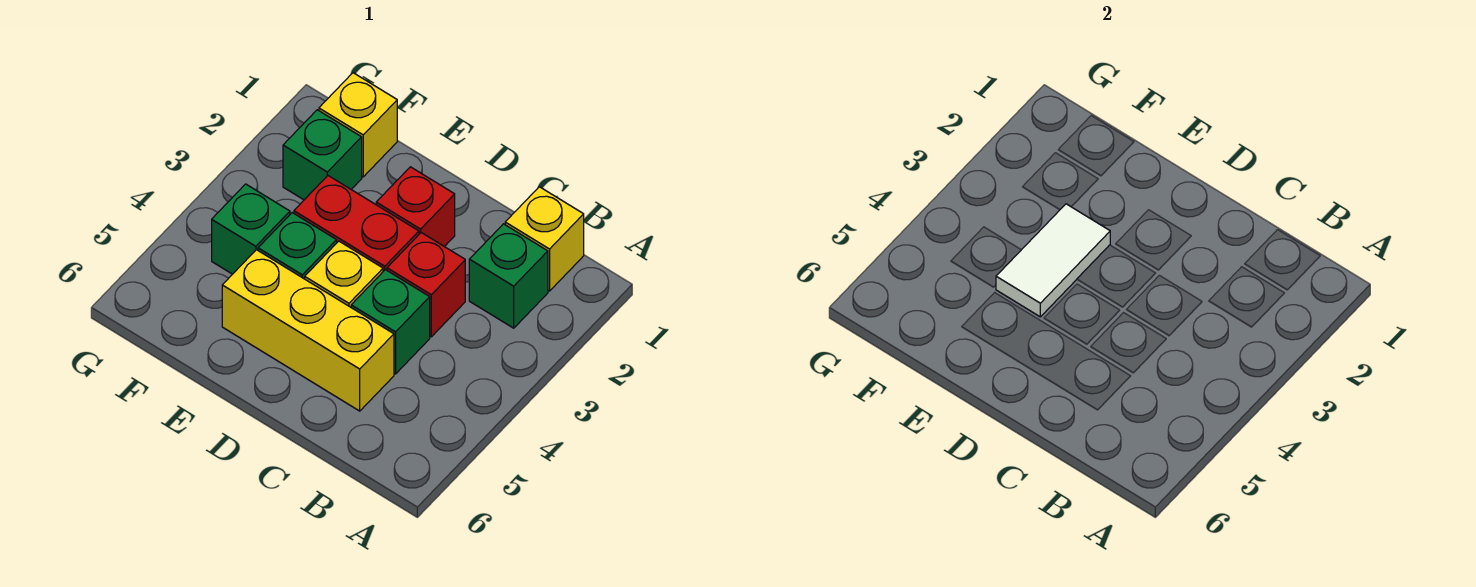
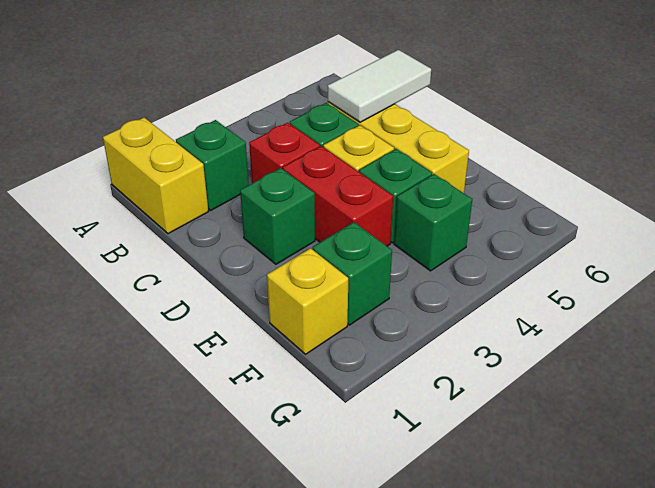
yellow 1x1 brick [505,187,584,291] -> yellow 1x2 brick [103,118,208,234]
red 1x1 brick [376,167,455,247] -> green 1x1 brick [240,168,315,264]
white 1x2 tile [996,204,1110,317] -> white 1x2 tile moved to [328,50,431,122]

